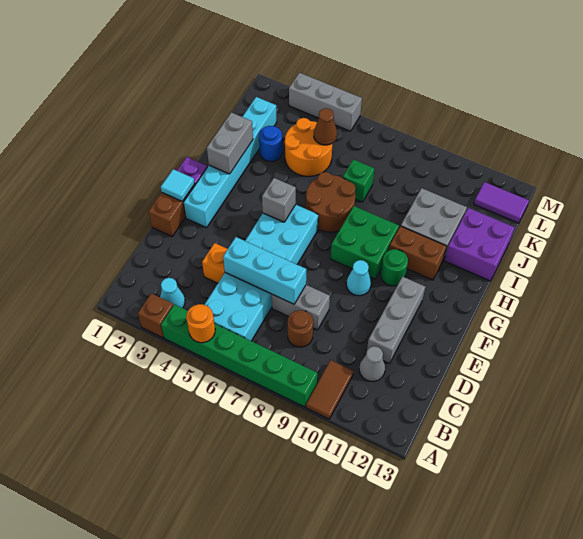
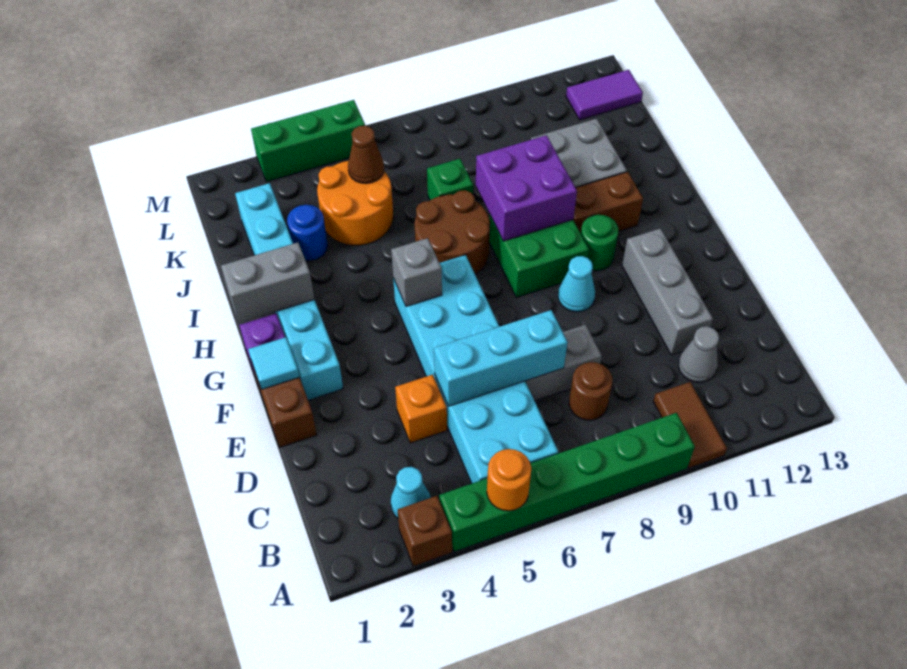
grey 1x2 brick [207,112,253,174] -> grey 1x2 brick turned to [221,242,315,323]
purple 2x2 brick [445,208,515,281] -> purple 2x2 brick moved to [476,135,577,241]
grey 1x3 brick [289,73,362,131] -> green 1x3 brick [251,100,365,182]

